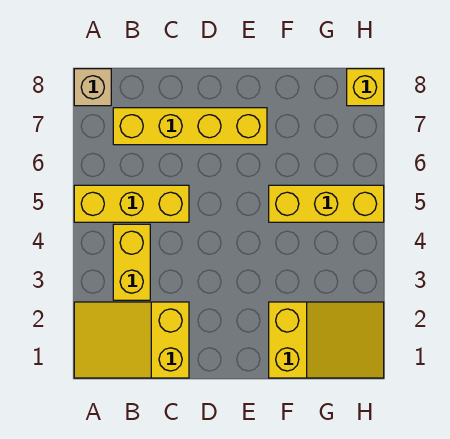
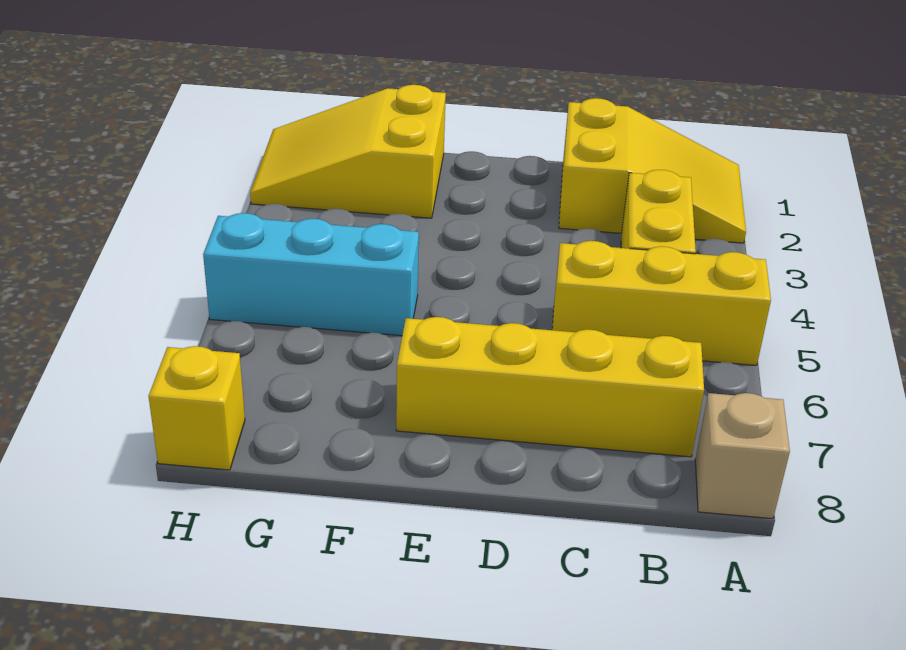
yellow 1x3 brick [269,185,384,222] -> cyan 1x3 brick [203,213,419,336]

